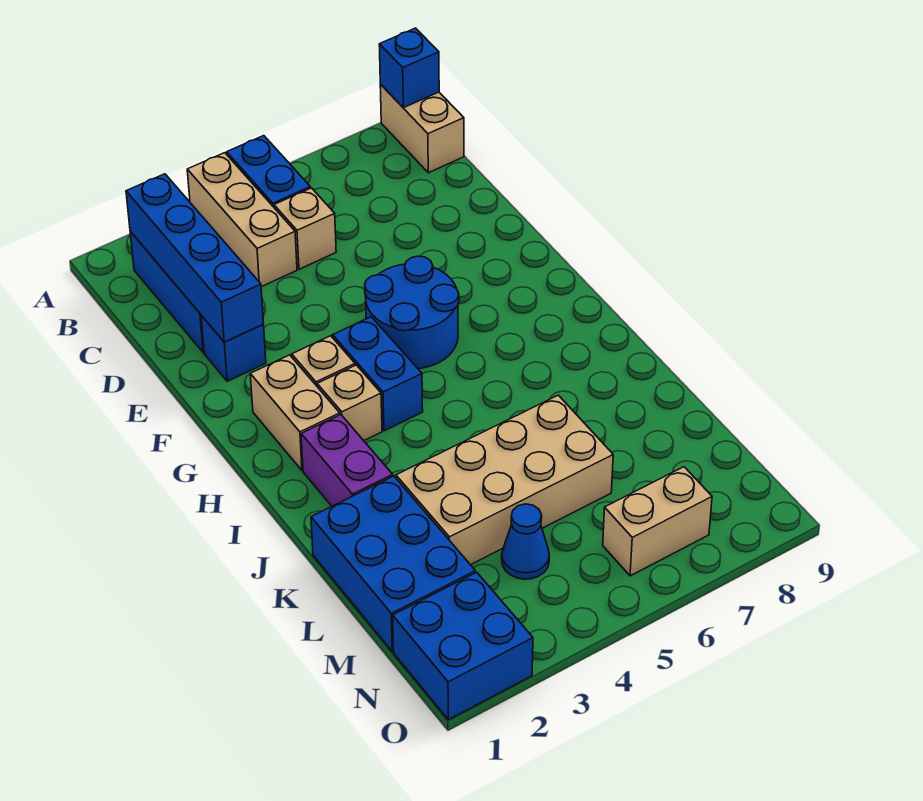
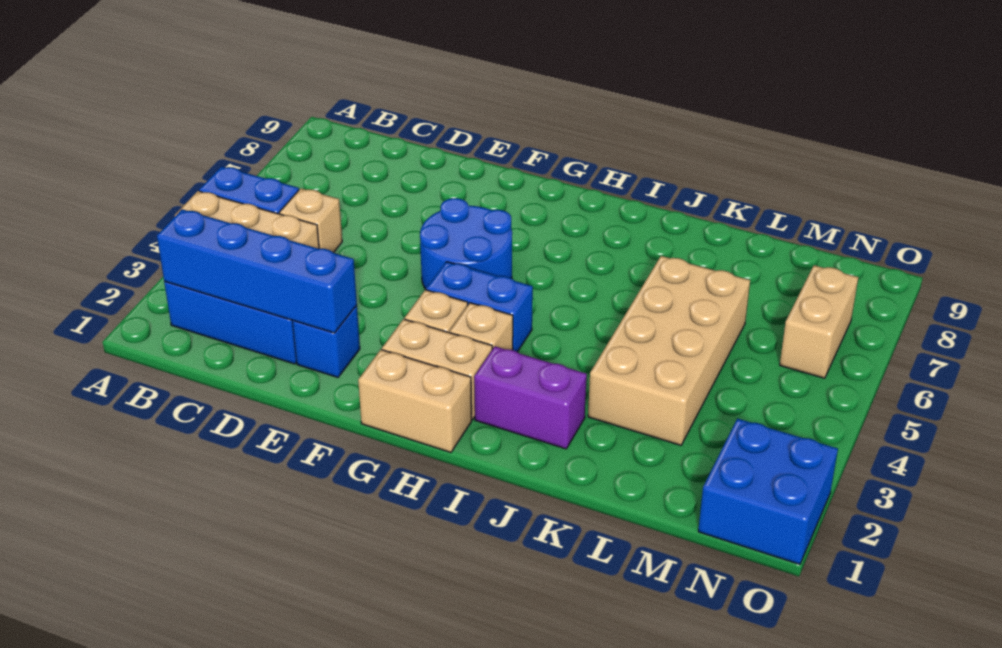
tan 1x2 brick [380,84,464,173] -> tan 1x2 brick moved to [358,350,472,452]
blue 1x1 brick [379,28,439,108] -> none
blue 2x3 brick [311,476,475,651] -> none
blue 1x1 cone [502,504,549,579] -> none

